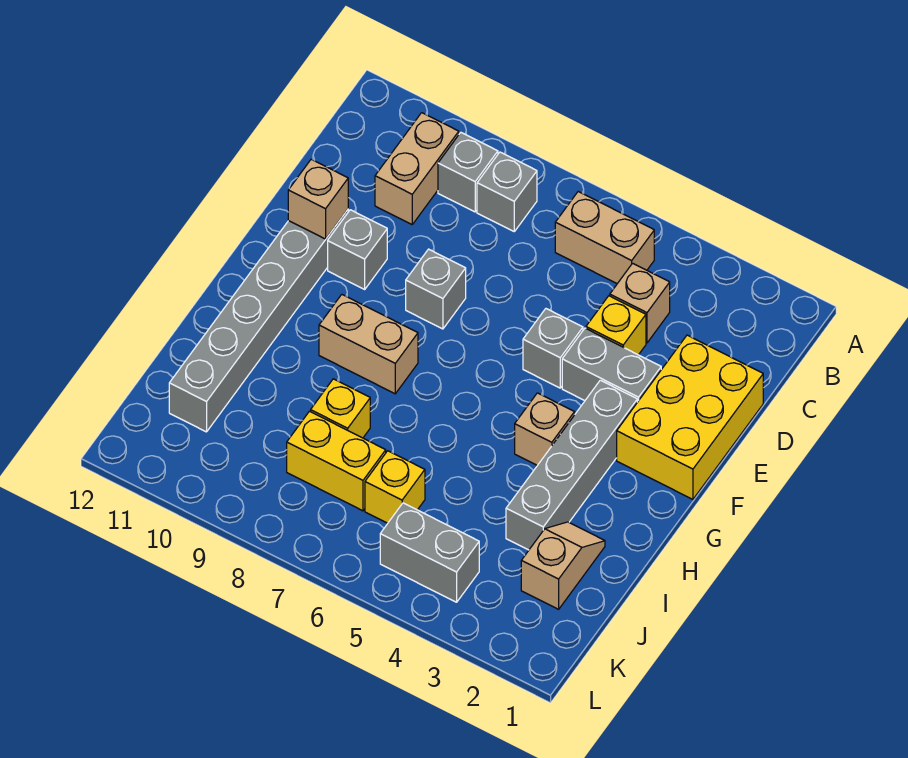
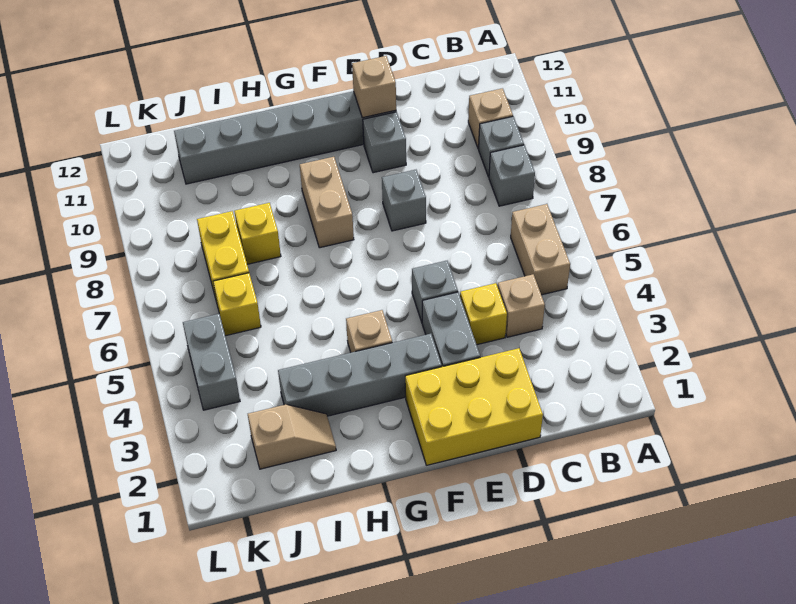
tan 1x2 brick [375,113,459,224] -> tan 1x1 brick [468,88,513,149]

